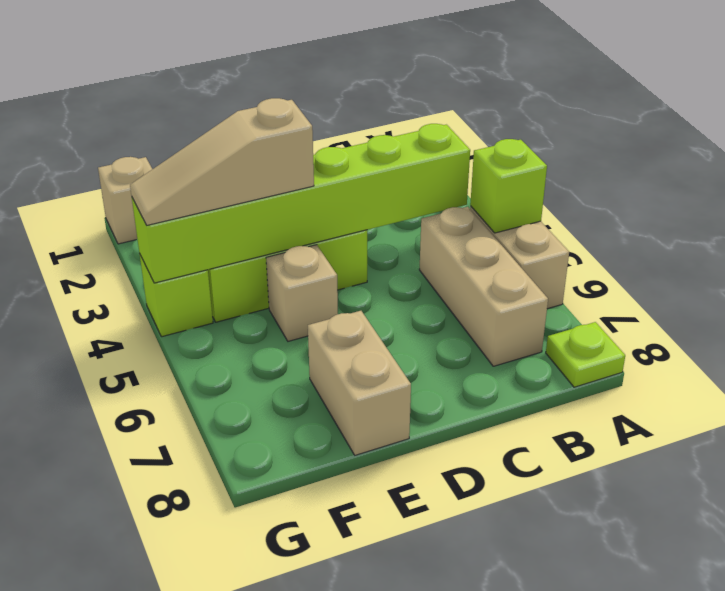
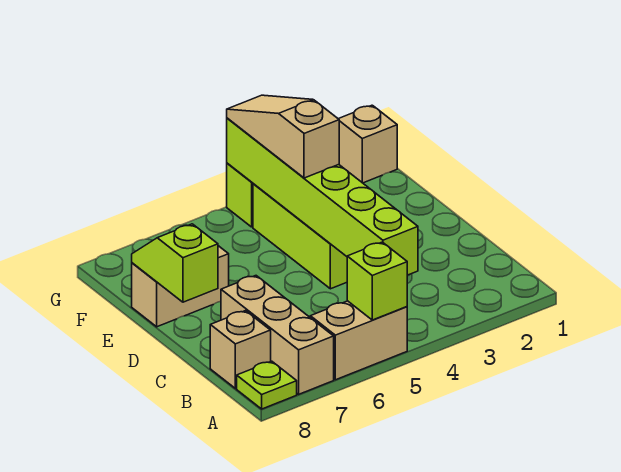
tan 1x3 brick [419,207,548,366] -> tan 1x3 brick turned to [221,276,334,394]
none -> lime 1x2 slope [132,224,218,302]
tan 1x1 brick [266,245,338,341] -> tan 1x1 brick moved to [210,311,271,389]

